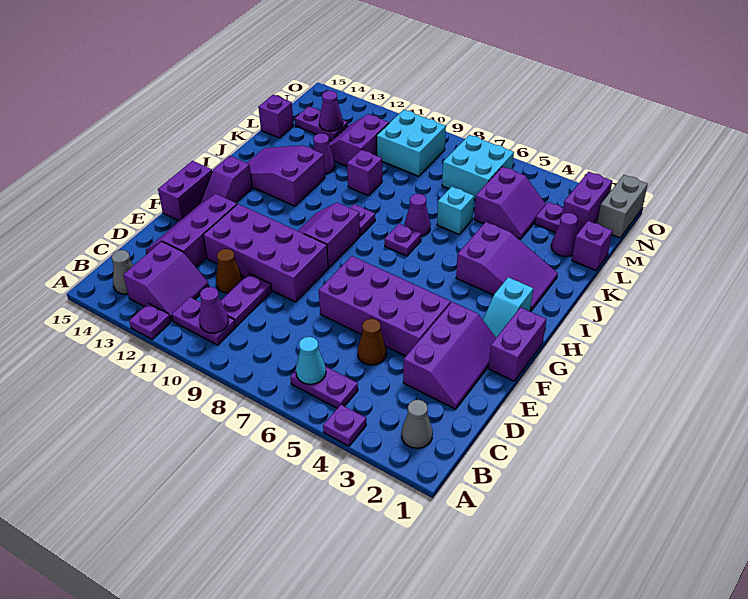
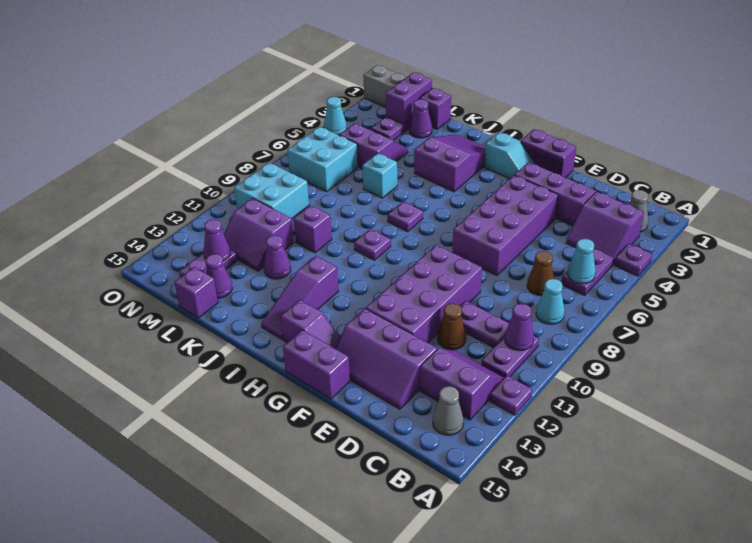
none -> cyan 1x1 cone [536,279,564,324]
brown 1x1 cone [358,319,387,365] -> brown 1x1 cone moved to [527,251,554,296]
purple 2x2 slope [298,203,360,268] -> purple 2x2 slope moved to [566,192,644,264]
purple 2x3 slope [247,145,325,206] -> purple 1x3 slope [261,256,338,339]
purple 1x1 cone [405,194,431,236] -> purple 1x1 cone moved to [206,254,232,298]
purple 1x2 brick [562,172,612,233] -> purple 1x2 brick turned to [385,72,432,124]
none -> cyan 1x1 cone [324,97,347,135]

